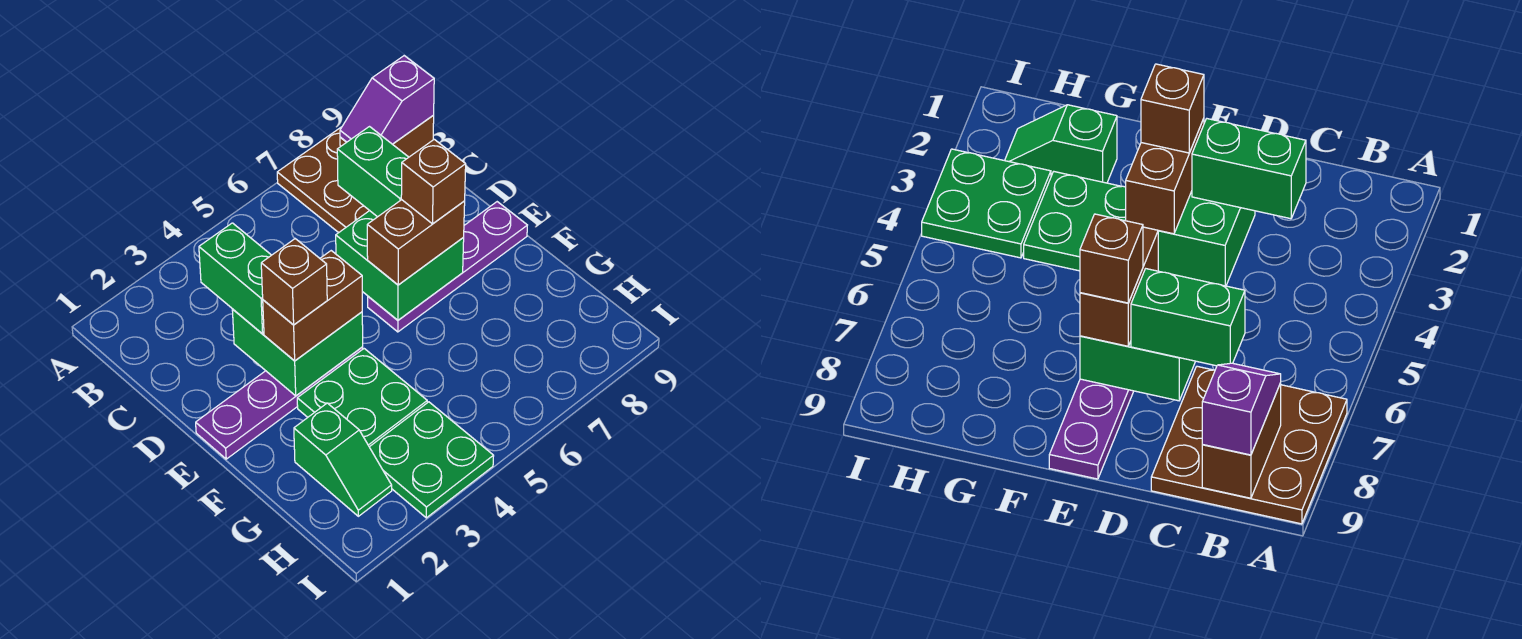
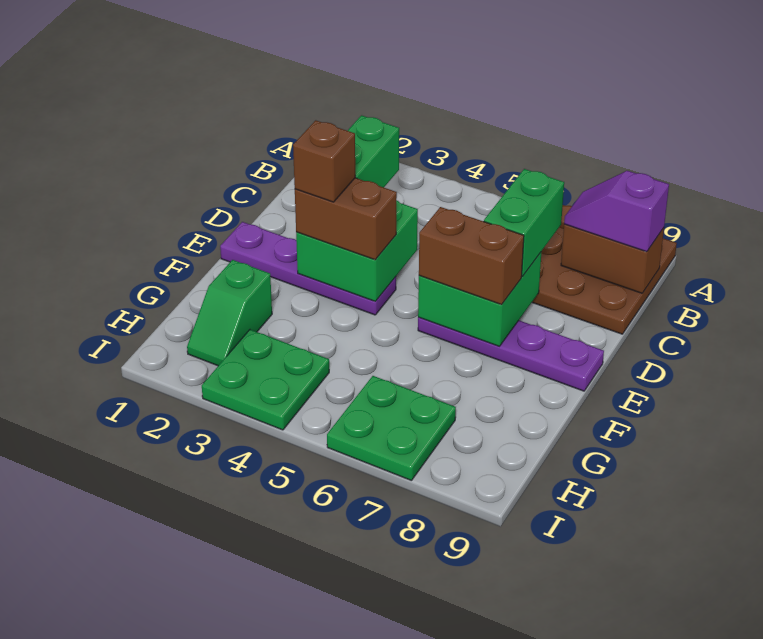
brown 1x1 brick [401,139,466,224] -> none
green 2x2 plate [297,349,427,447] -> green 2x2 plate moved to [327,376,456,481]

